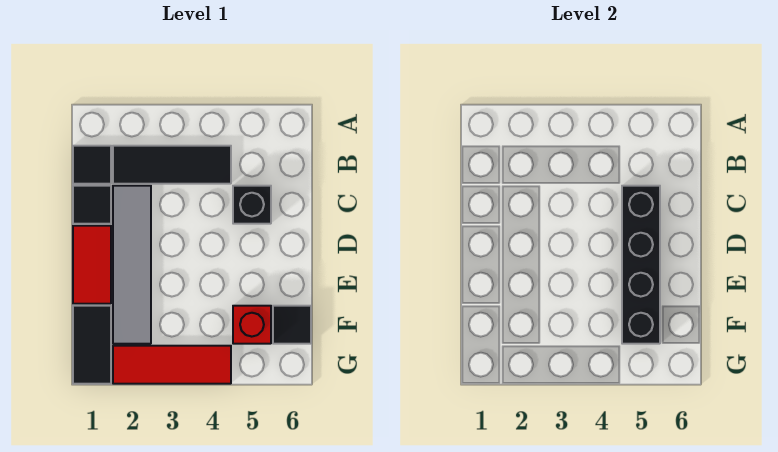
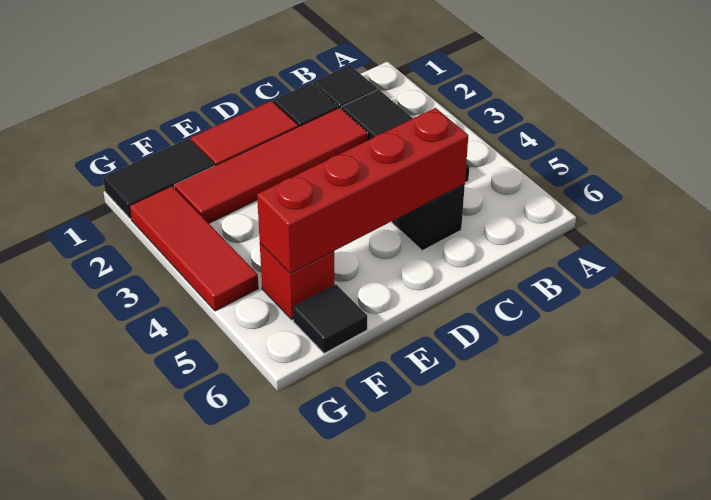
grey 1x4 tile [113,186,151,344] -> red 1x4 tile [174,108,368,223]
black 1x4 brick [622,186,660,344] -> red 1x4 brick [257,108,468,273]

